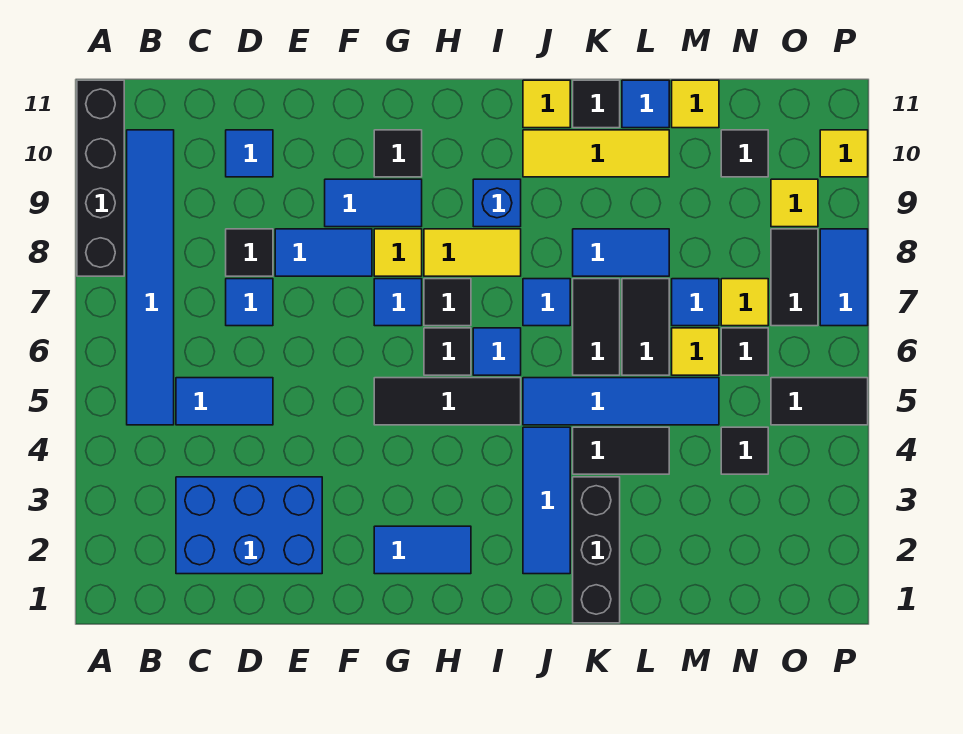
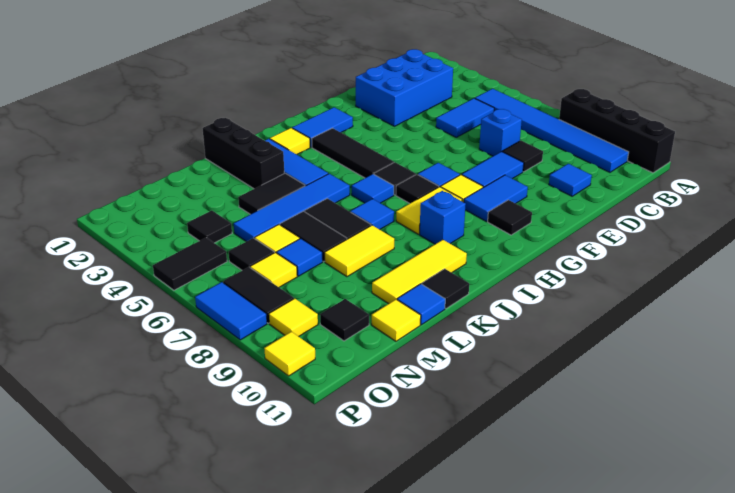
blue 1x1 tile [226,279,273,326] -> blue 1x1 brick [479,109,522,156]
black 1x3 tile [374,378,521,425] -> black 1x3 tile turned to [312,128,394,178]
yellow 1x1 tile [523,80,570,128] -> yellow 1x1 tile moved to [270,128,310,155]
blue 1x2 tile [573,229,669,276] -> yellow 1x2 tile [325,225,394,277]

